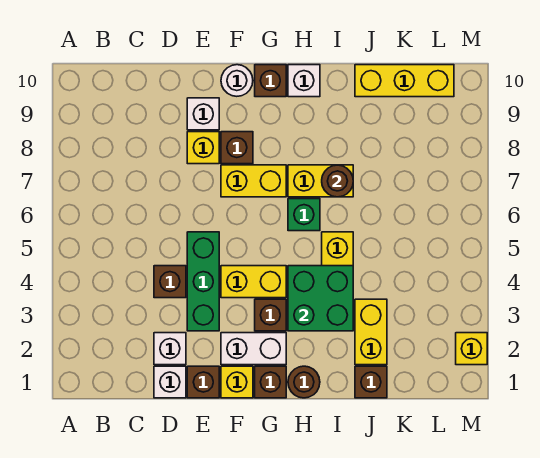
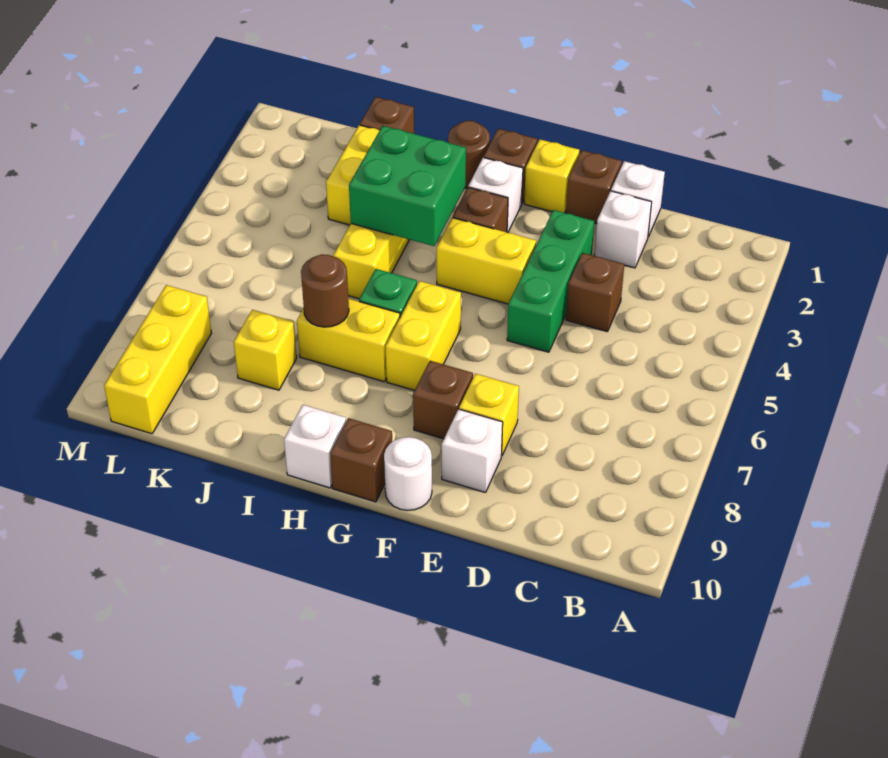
white 1x2 brick [221,333,286,365] -> white 1x1 brick [468,157,523,232]
yellow 1x2 brick [221,165,286,197] -> yellow 1x2 brick turned to [385,281,461,391]
yellow 1x3 brick [355,65,454,97] -> yellow 1x3 brick turned to [104,285,212,434]
yellow 1x1 brick [456,333,487,365] -> yellow 1x1 brick moved to [234,310,297,390]

